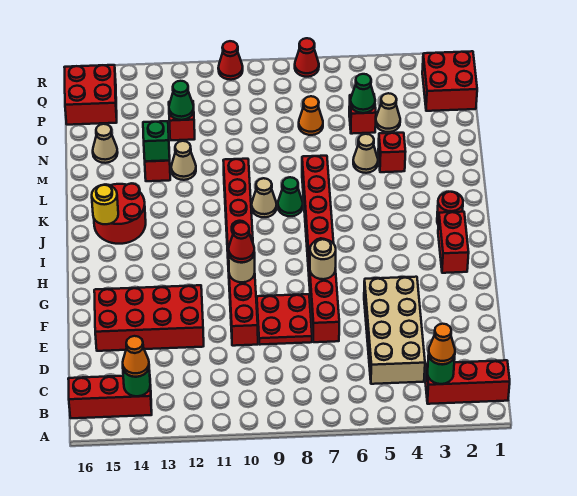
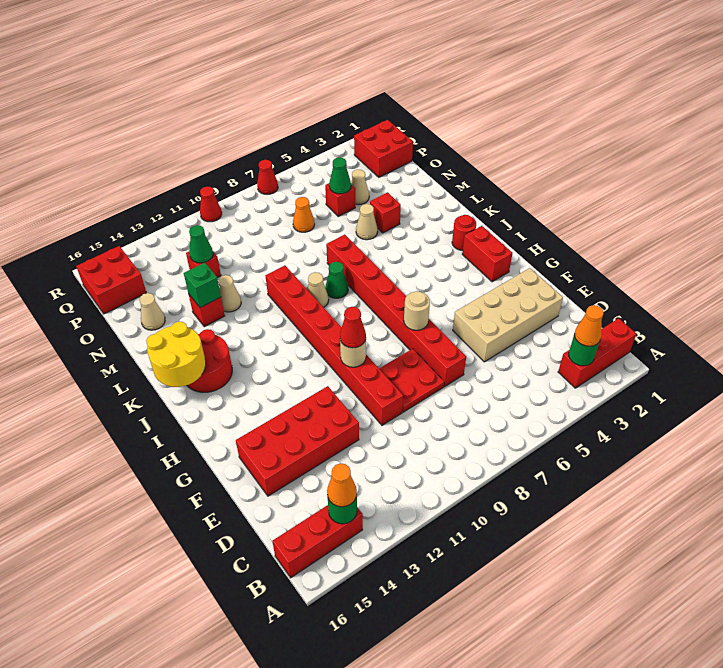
tan 2x4 brick [364,277,425,384] -> tan 2x4 brick turned to [453,268,563,362]
yellow 1x1 round brick [92,185,118,224] -> yellow 2x2 round brick [146,321,206,387]

